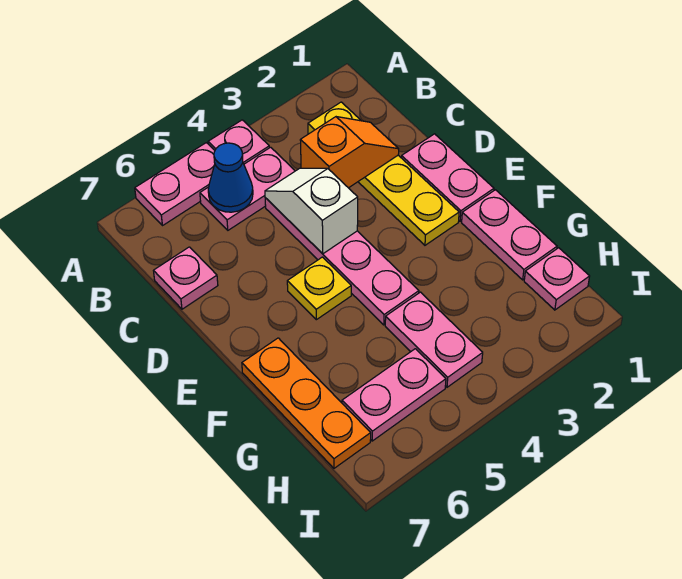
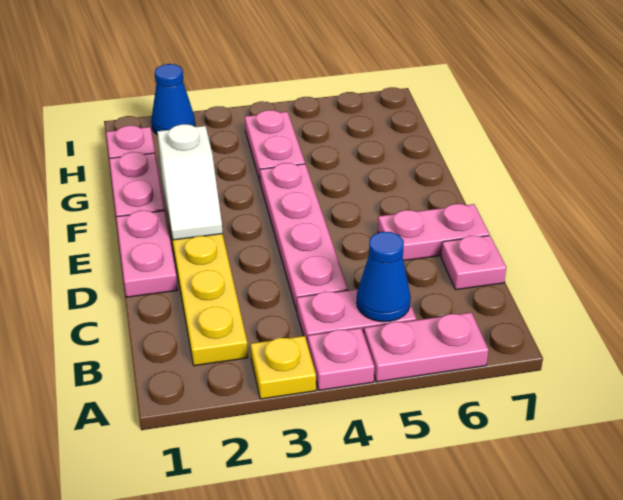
orange 1x2 slope [300,117,399,188] -> none
white 1x2 slope [265,168,358,254] -> white 1x2 slope moved to [157,124,223,240]
yellow 1x1 plate [287,257,351,320] -> yellow 1x1 plate moved to [251,336,316,399]
orange 1x3 plate [242,338,371,468] -> none
pink 1x2 plate [342,349,446,441] -> pink 1x2 plate moved to [378,204,489,261]
none -> blue 1x1 cone [151,64,195,135]

